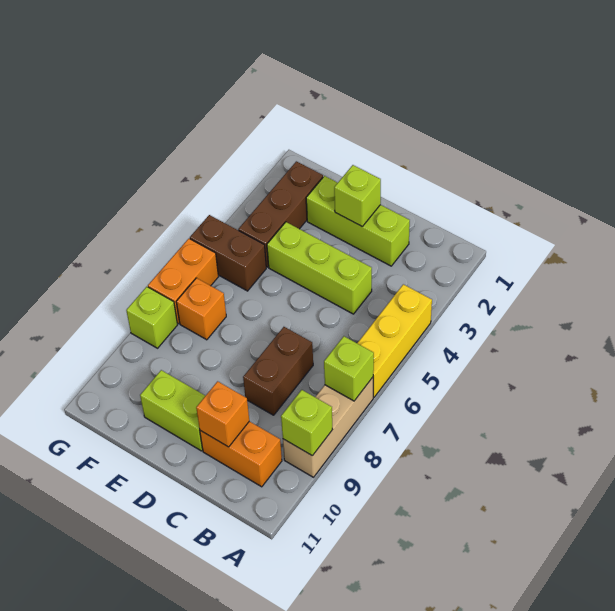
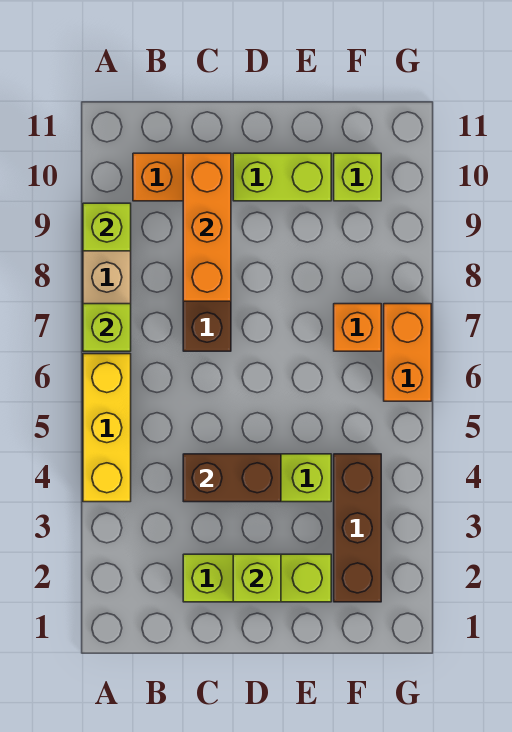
orange 1x1 brick [196,381,249,447] -> orange 1x3 brick [183,153,231,301]
brown 1x2 brick [190,215,266,291] -> brown 1x2 brick moved to [183,454,281,502]
lime 1x1 brick [126,287,177,348] -> lime 1x1 brick moved to [334,153,381,201]

